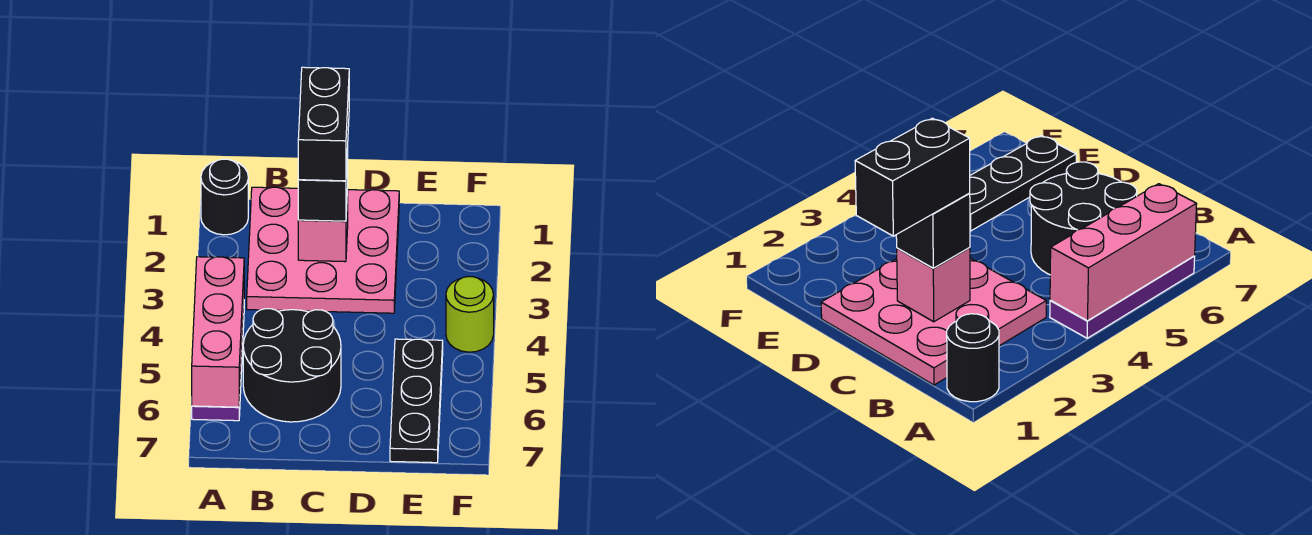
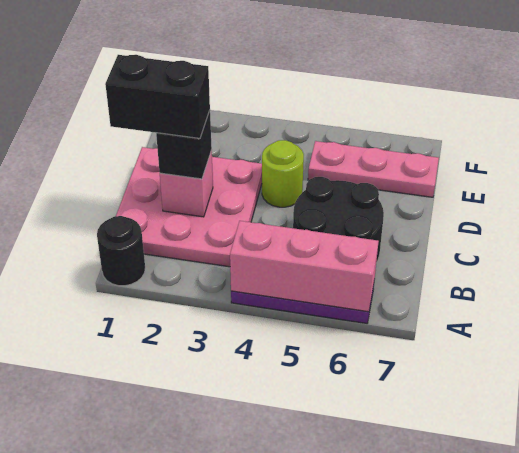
black 1x3 plate [390,339,443,463] -> pink 1x3 plate [308,141,439,197]
lime 1x1 round brick [446,277,494,352] -> lime 1x1 round brick moved to [262,140,304,207]

